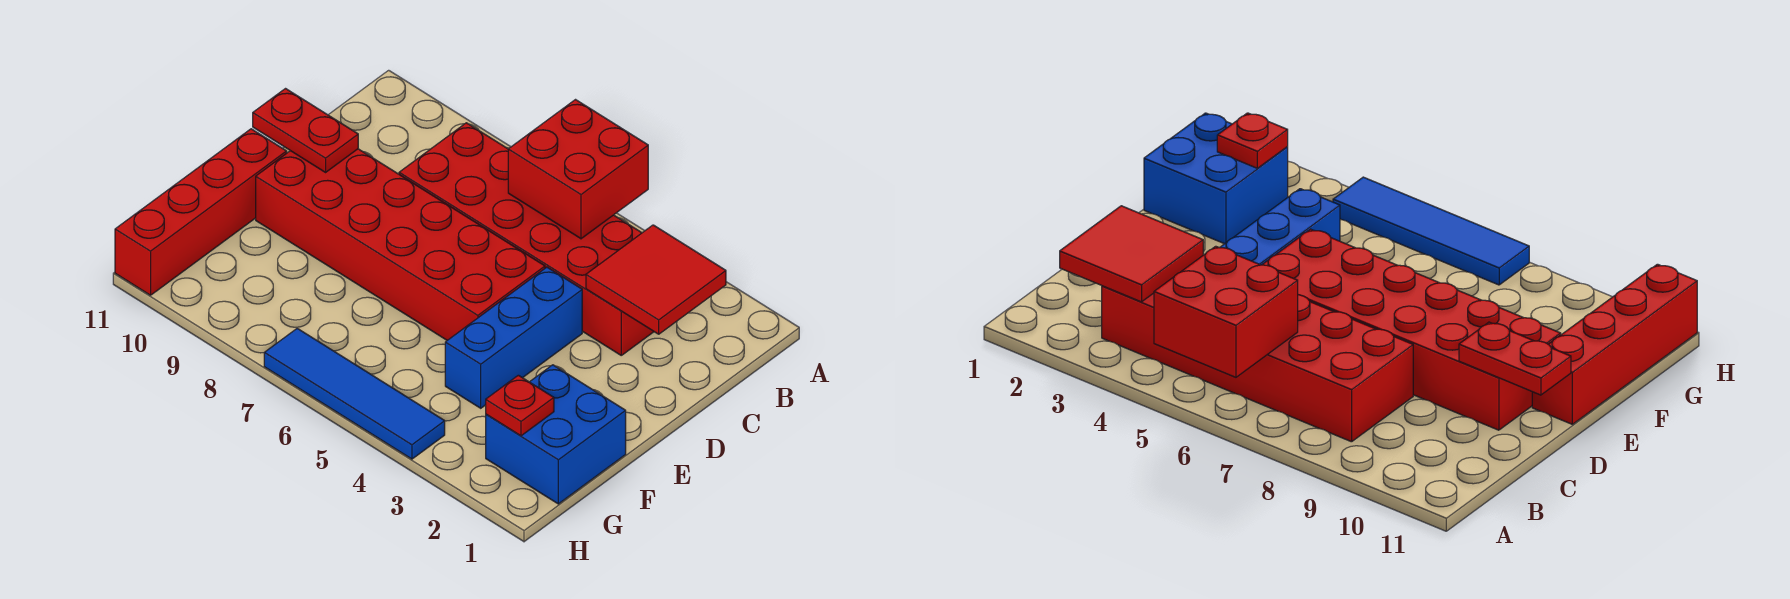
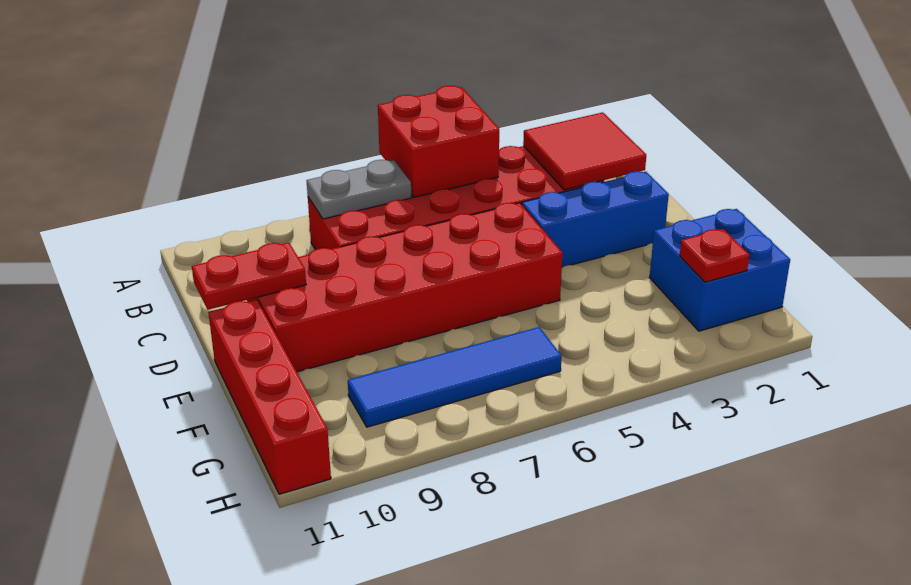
none -> grey 1x2 plate [307,160,411,219]
blue 1x3 brick [445,267,582,408] -> blue 1x3 brick turned to [522,171,669,267]
blue 1x4 tile [264,328,445,459] -> blue 1x4 tile moved to [348,327,562,427]

